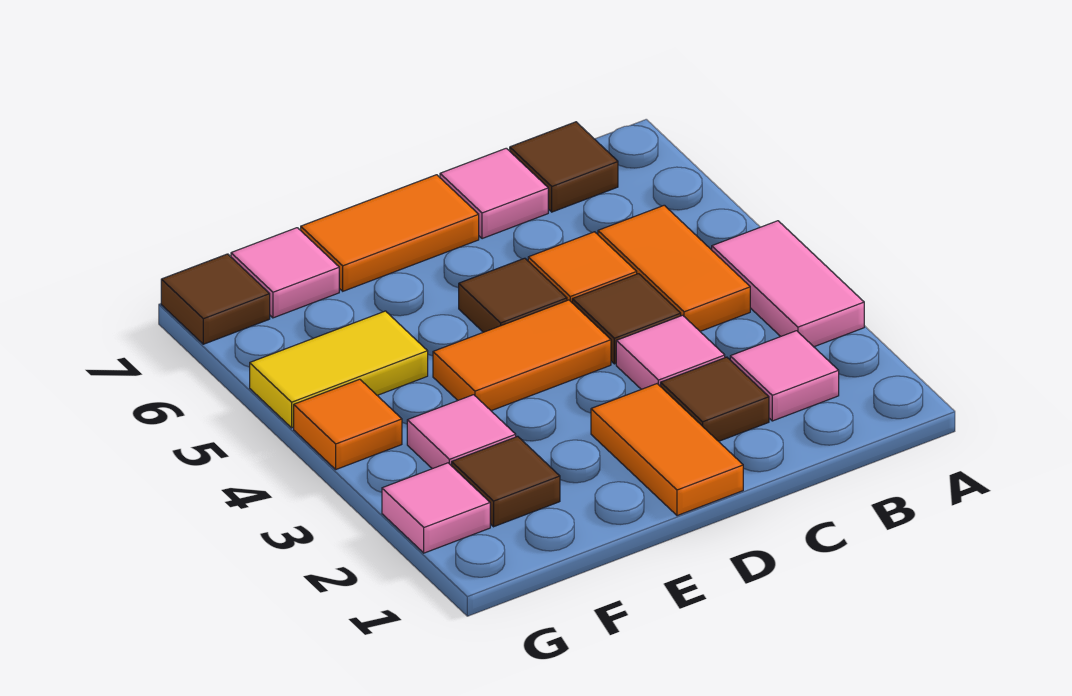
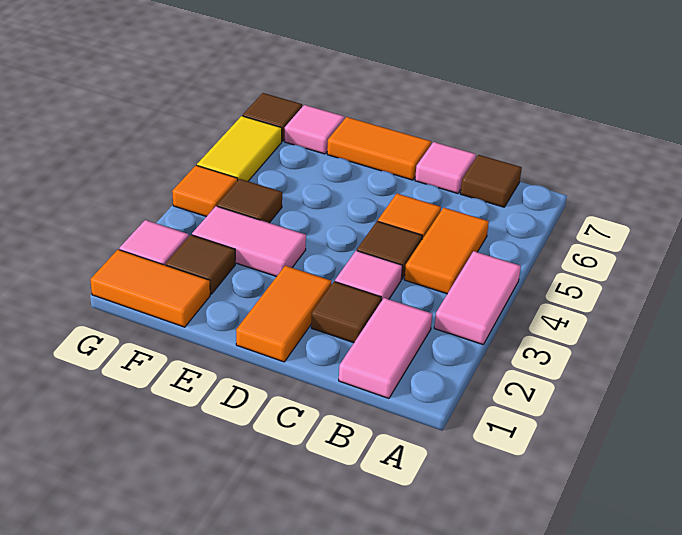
pink 1x1 tile [730,331,839,421] -> pink 1x2 tile [339,298,432,398]
orange 1x2 tile [433,300,611,411] -> orange 1x2 tile moved to [90,250,210,327]
brown 1x1 tile [459,258,567,332] -> brown 1x1 tile moved to [217,179,282,223]
pink 1x1 tile [407,395,516,469] -> pink 1x2 tile [192,206,306,277]
yellow 1x2 tile [250,311,428,428] -> yellow 1x2 tile turned to [197,116,282,181]

